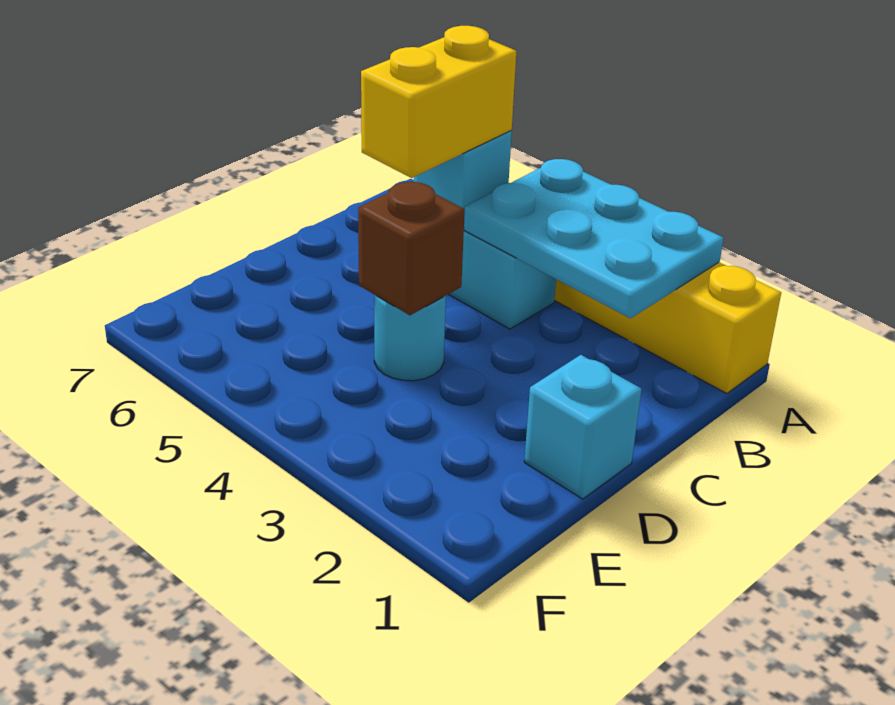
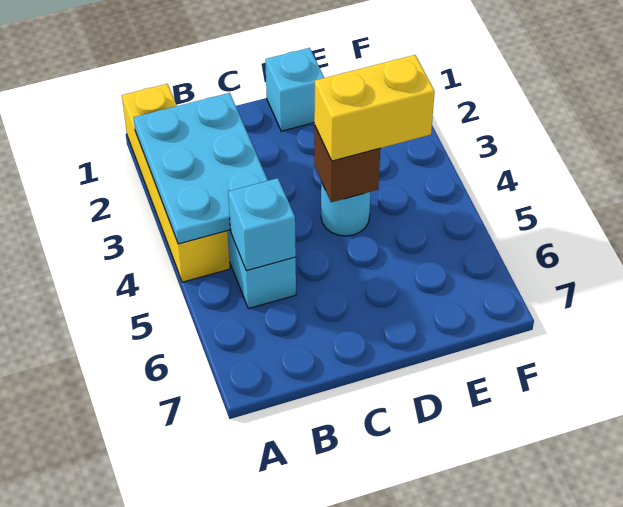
yellow 1x2 brick [361,26,516,178] -> yellow 1x2 brick moved to [314,55,435,161]

